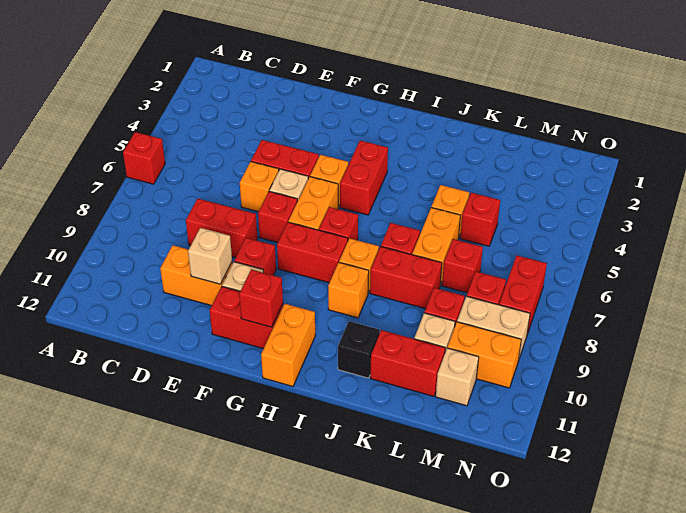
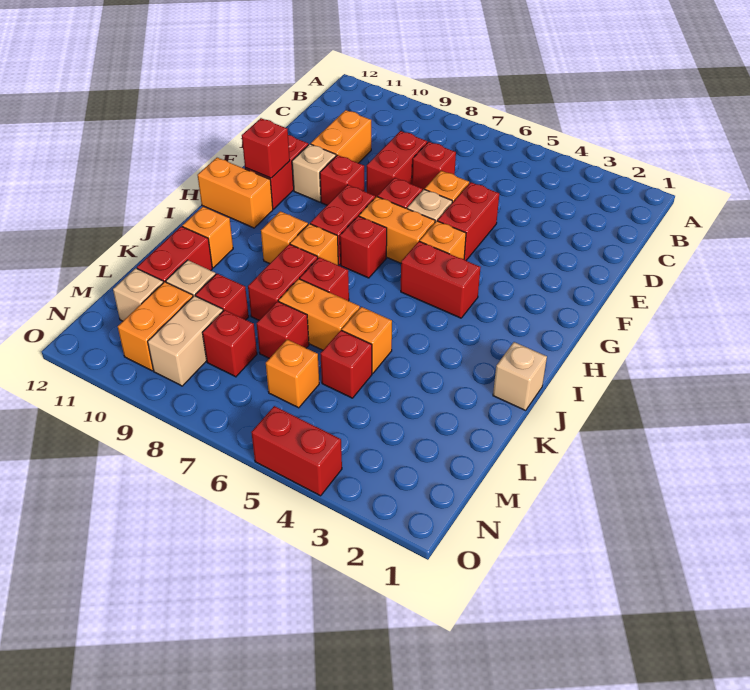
red 1x1 brick [123,132,165,184] -> red 1x1 brick moved to [412,142,456,191]
tan 1x1 brick [188,228,232,284] -> tan 1x1 brick moved to [493,342,547,410]
black 1x1 brick [338,321,380,378] -> orange 1x1 brick [182,207,233,268]
none -> orange 1x1 brick [266,339,319,408]
red 1x2 brick [499,255,547,334] -> red 1x2 brick moved to [251,406,342,496]

